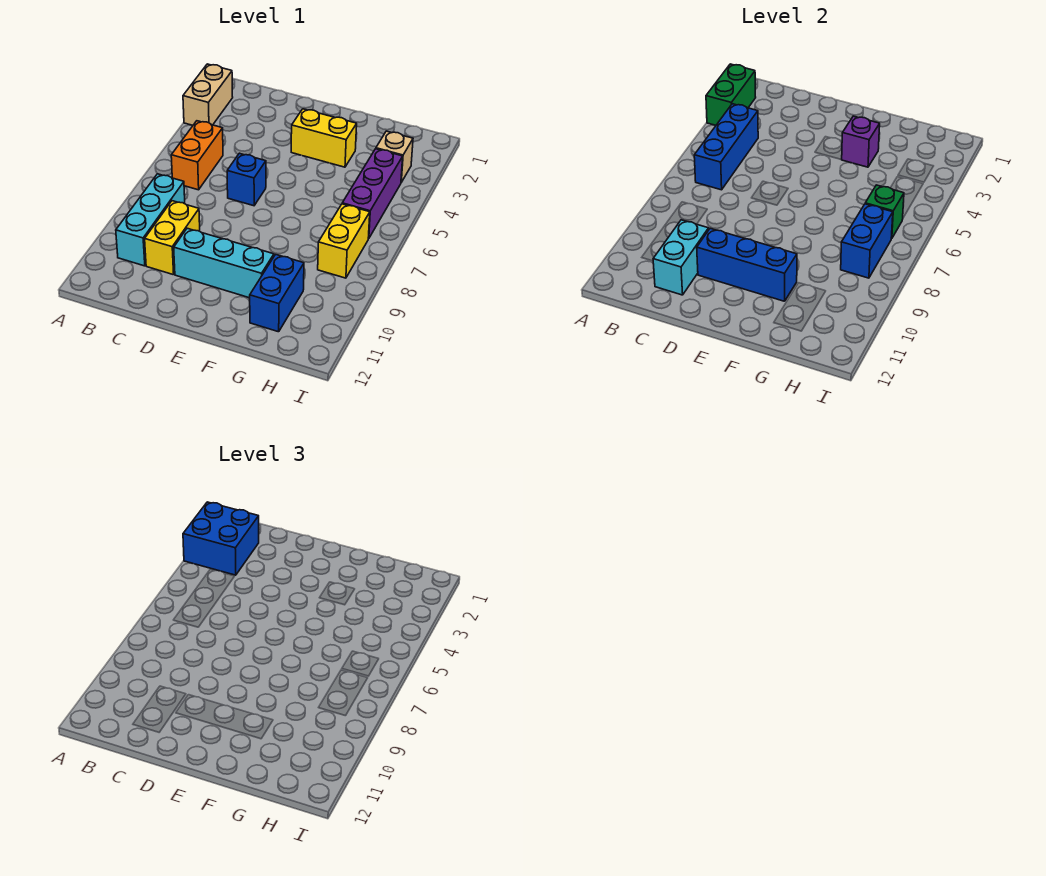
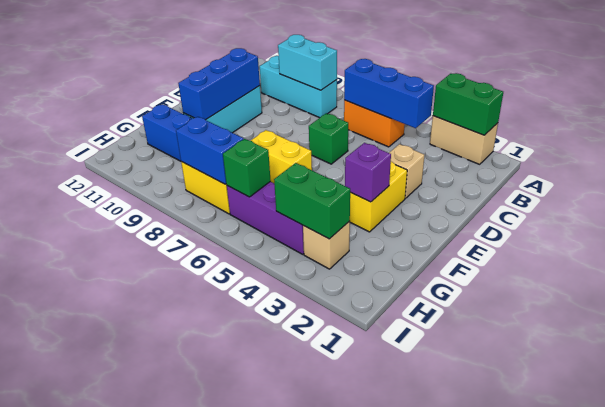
blue 2x2 brick [183,502,259,575] -> none
yellow 1x2 brick [145,201,200,275] -> yellow 1x2 brick moved to [251,130,312,183]
cyan 1x2 brick [653,220,709,295] -> cyan 1x2 brick moved to [278,35,337,90]
none -> tan 1x1 brick [389,144,424,198]
blue 1x1 brick [227,153,266,206] -> green 1x1 brick [309,113,348,164]
none -> green 1x2 brick [274,163,351,239]

